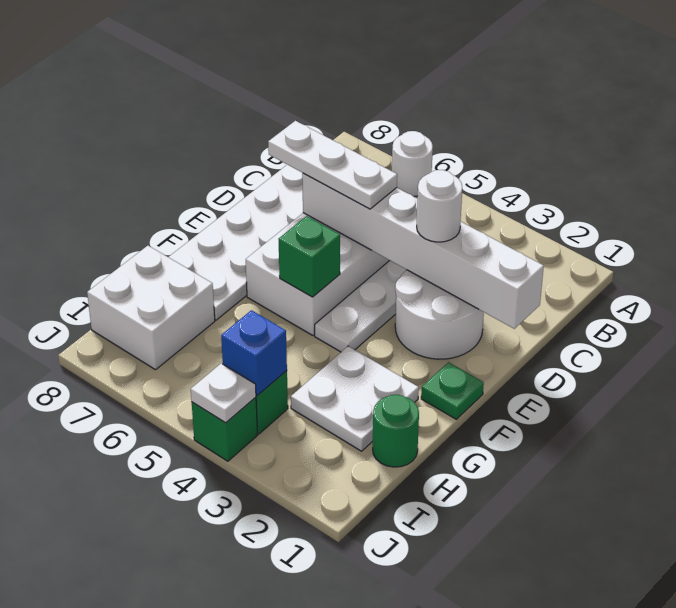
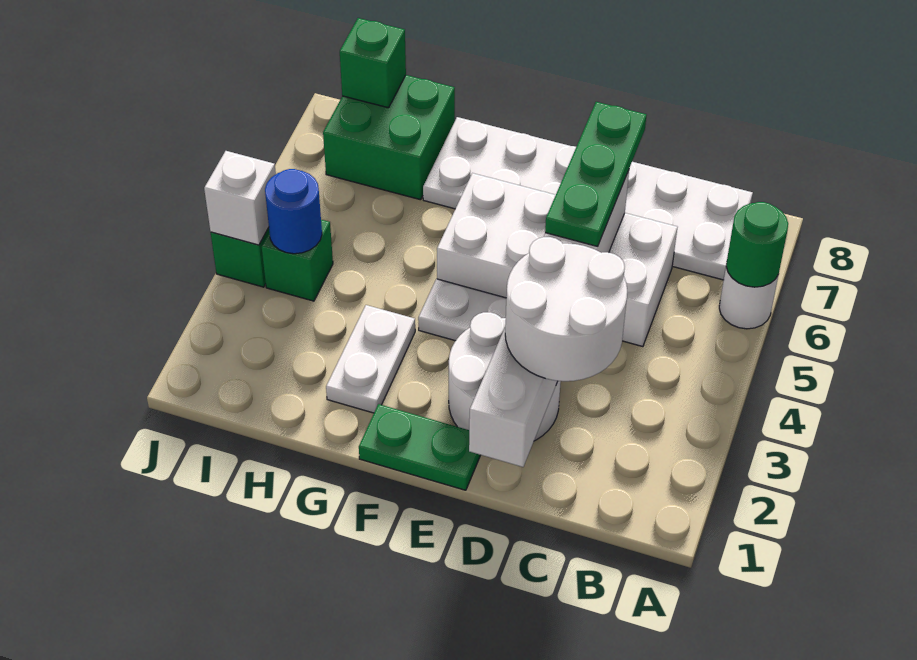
white 1x1 round brick [417,170,462,242] -> white 2x2 round brick [505,237,627,381]
white 1x3 plate [268,121,397,209] -> green 1x3 plate [545,102,646,246]
green 1x1 plate [421,362,484,419] -> green 1x2 plate [359,404,480,490]
green 1x1 brick [279,216,340,297] -> green 1x1 brick moved to [340,18,406,108]
white 2x2 plate [291,346,419,451] -> white 1x2 plate [326,305,415,413]
green 1x1 round brick [373,395,419,467] -> green 1x1 round brick moved to [726,202,788,287]
white 2x2 brick [87,246,215,370] -> green 2x2 brick [323,75,455,200]
blue 1x1 brick [221,310,287,395] -> blue 1x1 round brick [265,169,322,254]
white 1x1 plate [191,363,256,423] -> white 1x1 brick [204,151,276,245]

